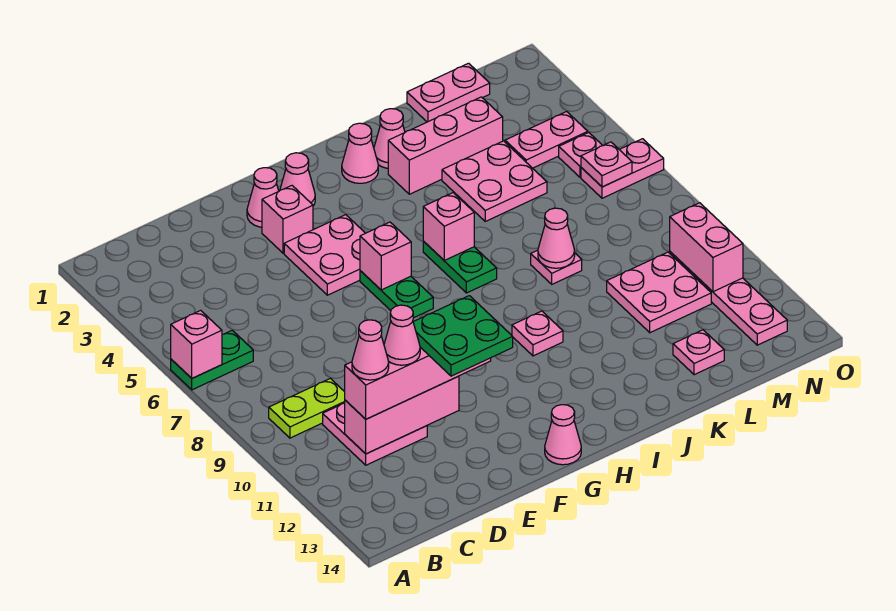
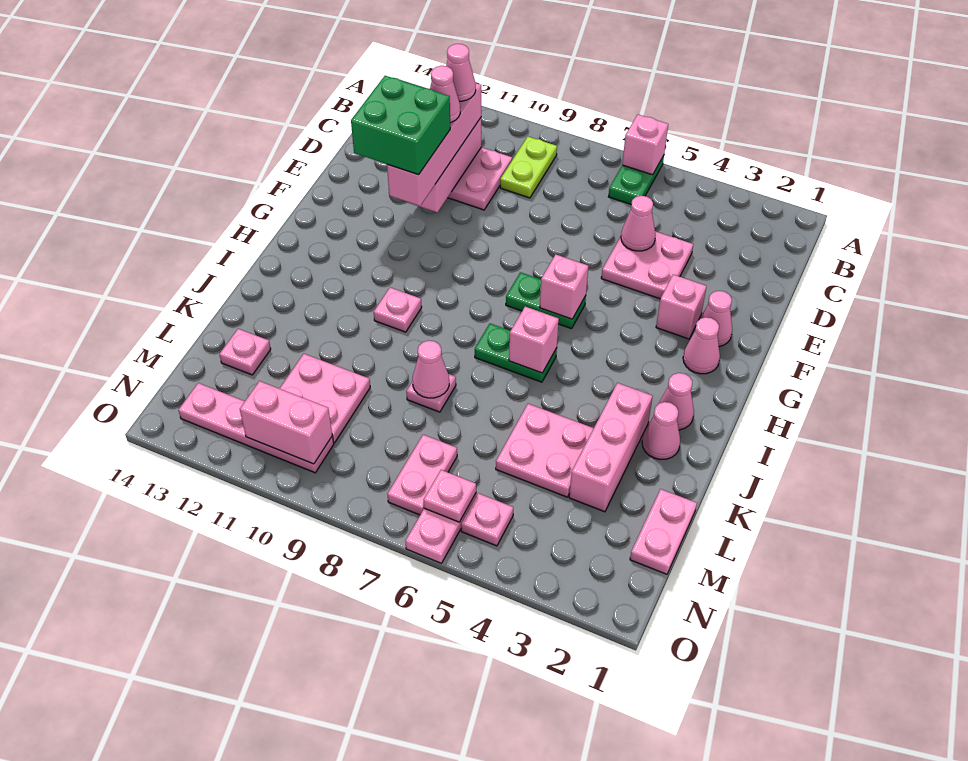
green 2x2 plate [413,296,513,376] -> green 2x2 brick [351,76,450,175]
pink 2x2 plate [284,215,365,295] -> pink 2x2 plate moved to [601,231,693,299]
pink 1x1 cone [545,405,581,465] -> pink 1x1 cone moved to [621,196,656,251]
pink 1x2 plate [505,112,588,168] -> pink 1x2 plate moved to [387,435,457,515]

